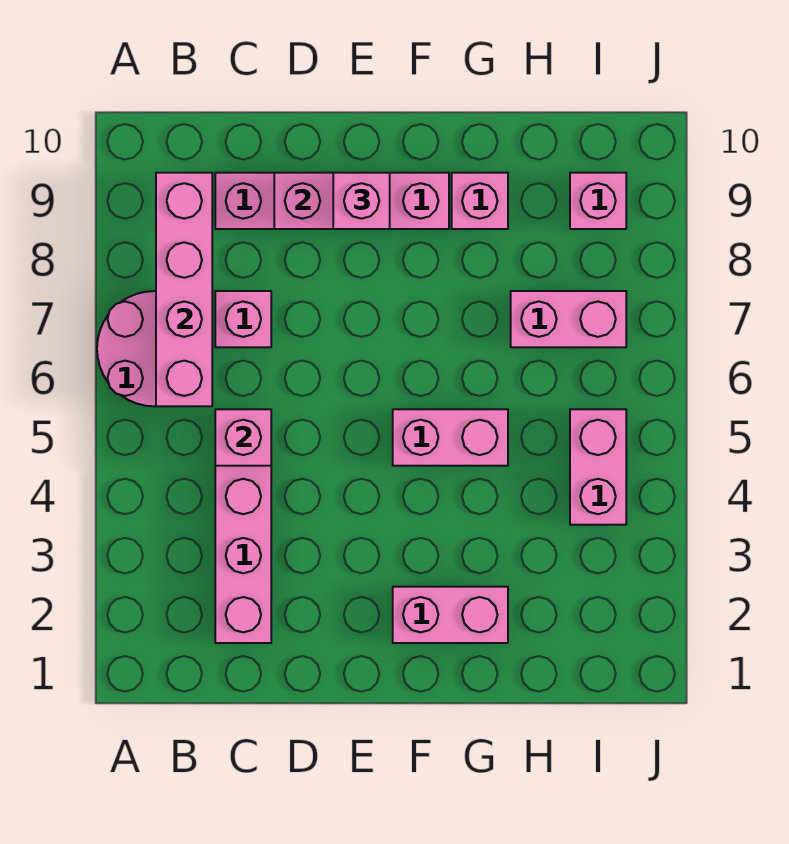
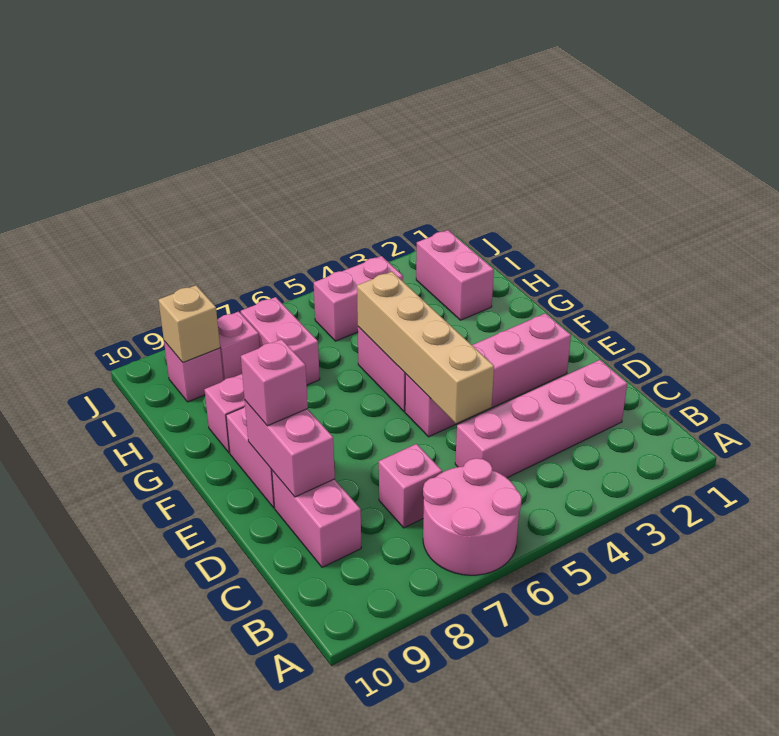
pink 1x4 brick [156,173,212,406] -> pink 1x4 brick moved to [405,313,571,437]
pink 1x1 brick [215,409,271,466] -> pink 1x1 brick moved to [217,311,260,381]
none -> tan 1x4 brick [357,272,494,423]
pink 1x2 brick [393,587,508,643] -> pink 1x2 brick moved to [416,230,494,320]
none -> tan 1x1 brick [159,285,220,362]

